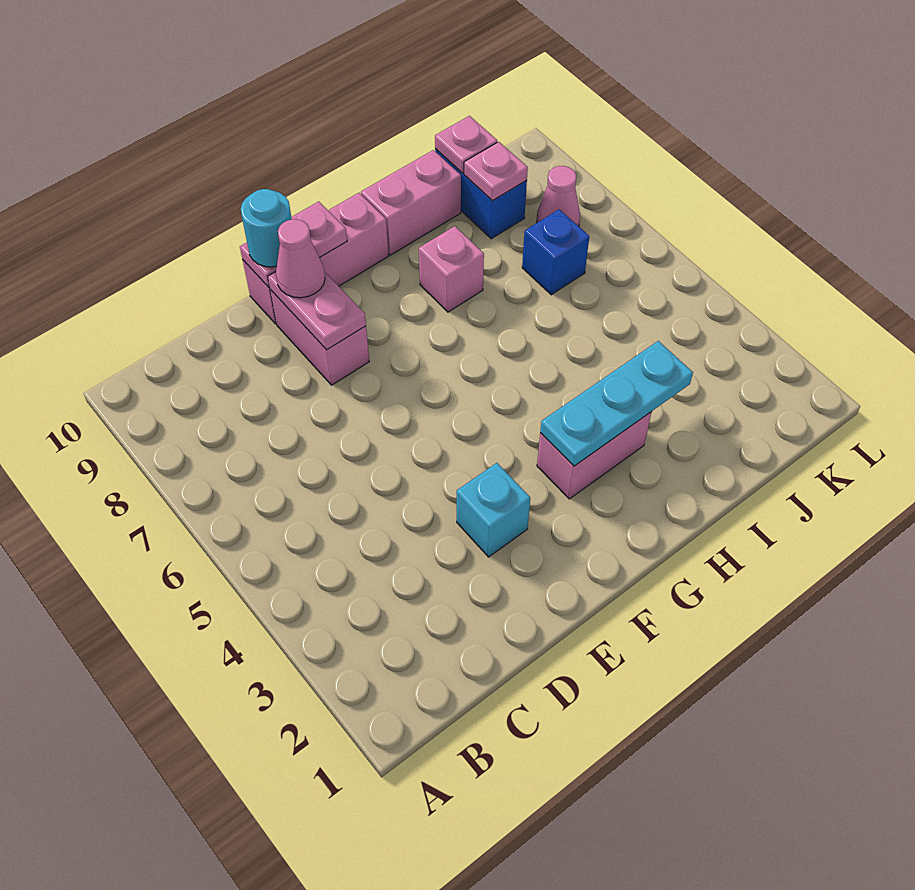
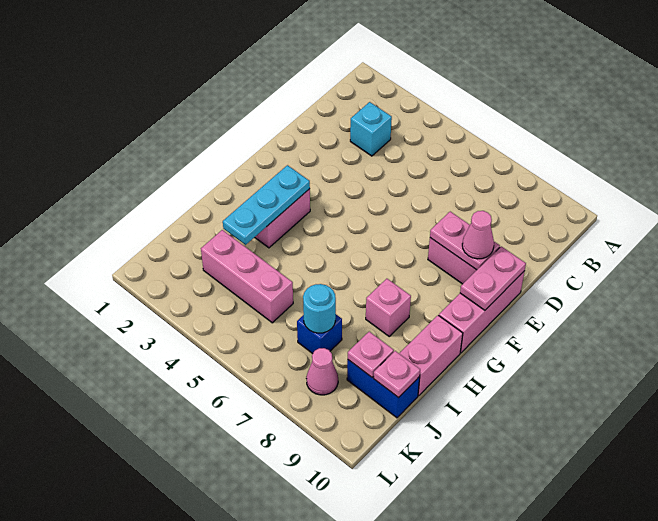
cyan 1x1 brick [457,463,530,557] -> cyan 1x1 brick moved to [350,102,392,156]
cyan 1x1 round brick [241,189,292,267] -> cyan 1x1 round brick moved to [303,284,336,333]
none -> pink 1x3 brick [201,230,293,323]

